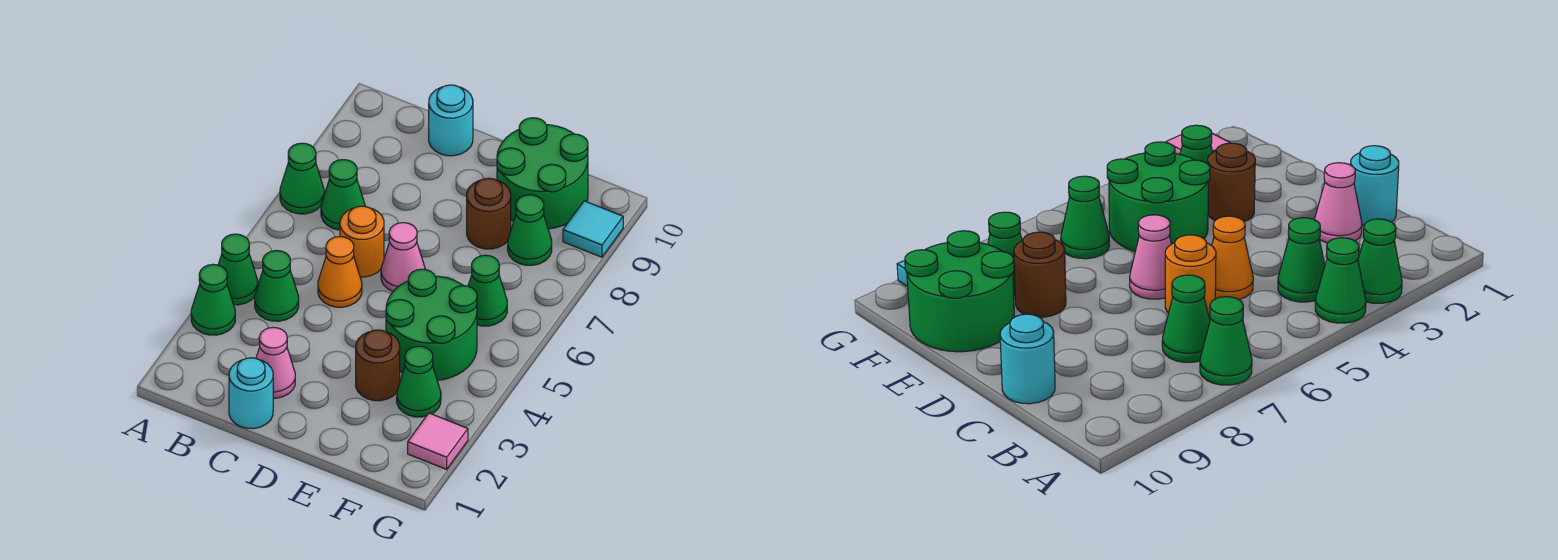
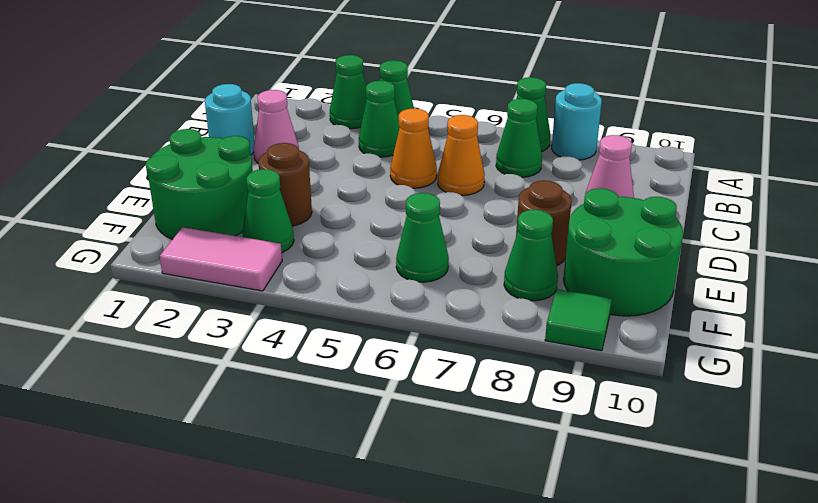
orange 1x1 round brick [340,206,384,277] -> orange 1x1 cone [438,115,485,196]
cyan 1x1 round brick [429,85,473,156] -> cyan 1x1 round brick moved to [552,83,602,160]
pink 1x1 cone [381,223,425,291] -> pink 1x1 cone moved to [585,135,634,198]
green 2x2 round brick [386,269,477,380] -> green 2x2 round brick moved to [146,129,253,239]
pink 1x1 tile [408,413,468,469] -> pink 1x2 tile [160,227,282,291]
cyan 1x1 tile [563,201,623,257] -> green 1x1 tile [545,289,612,351]

